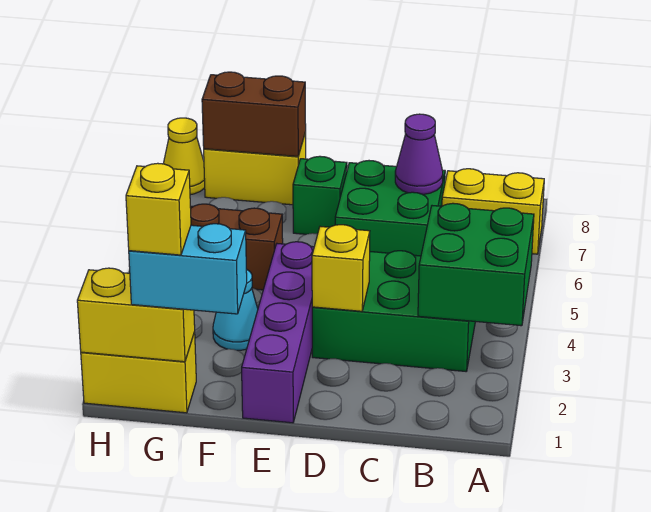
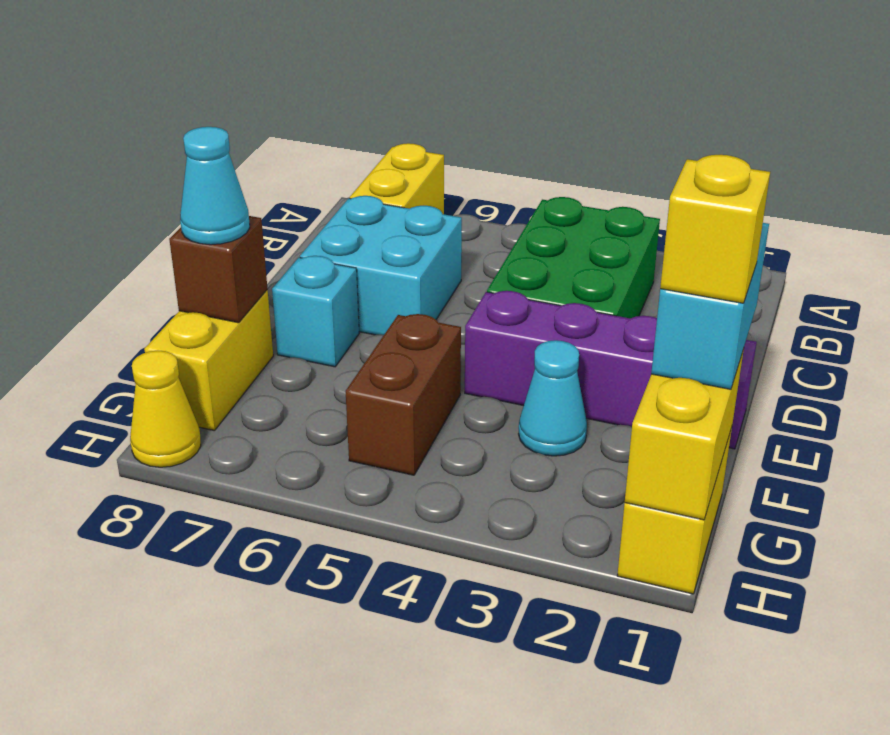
green 2x2 brick [418,203,534,326] -> none
green 2x2 brick [335,161,445,256] -> cyan 2x2 brick [300,196,462,335]
purple 1x1 cone [395,114,443,194] -> none
yellow 1x1 brick [312,225,370,311] -> none
green 1x1 brick [293,156,347,234] -> cyan 1x1 brick [272,256,359,367]
brown 1x2 brick [202,72,306,156] -> brown 1x1 brick [169,216,267,323]
none -> cyan 1x1 cone [180,127,250,245]

